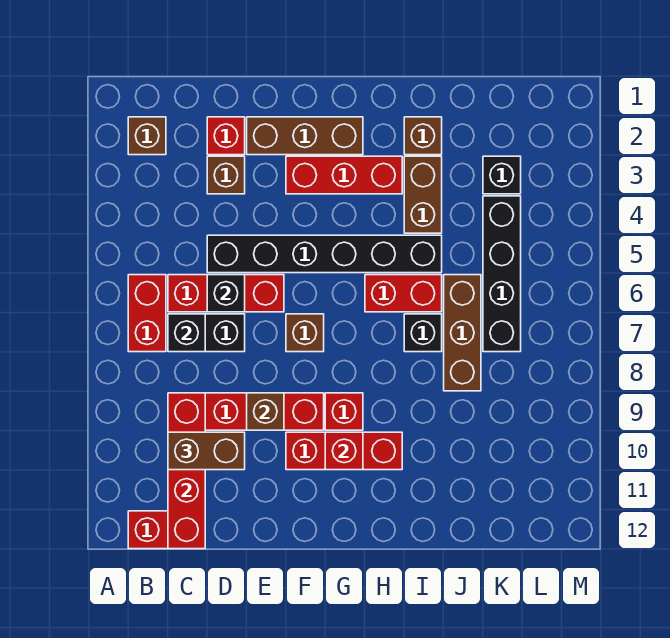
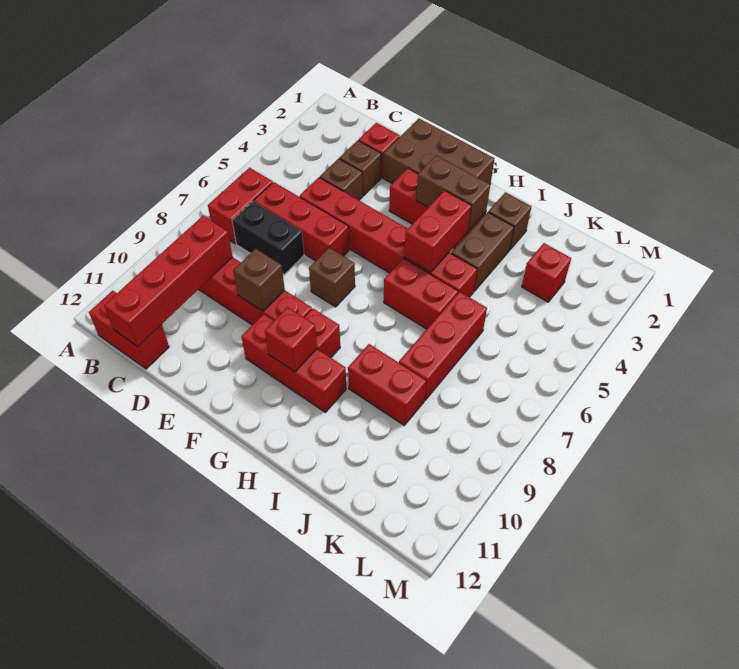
brown 1x1 brick [128,117,166,155] -> brown 1x1 brick moved to [320,159,363,200]
black 1x1 brick [168,314,205,352] -> none
brown 1x2 brick [168,432,245,470] -> brown 1x2 brick moved to [416,155,490,230]
black 1x6 brick [207,235,442,273] -> red 1x6 brick [300,177,477,297]
black 1x1 brick [207,275,245,312] -> none
brown 1x3 brick [247,117,363,155] -> brown 2x3 brick [383,119,494,184]
none -> red 1x2 brick [404,190,471,273]
black 1x1 brick [404,314,442,352] -> none
none -> red 1x2 brick [348,344,426,425]
brown 1x3 brick [444,275,481,391] -> red 1x3 brick [399,292,487,400]
black 1x1 brick [483,156,521,194] -> red 1x1 brick [522,243,571,302]
black 1x4 brick [483,196,521,352] -> none

